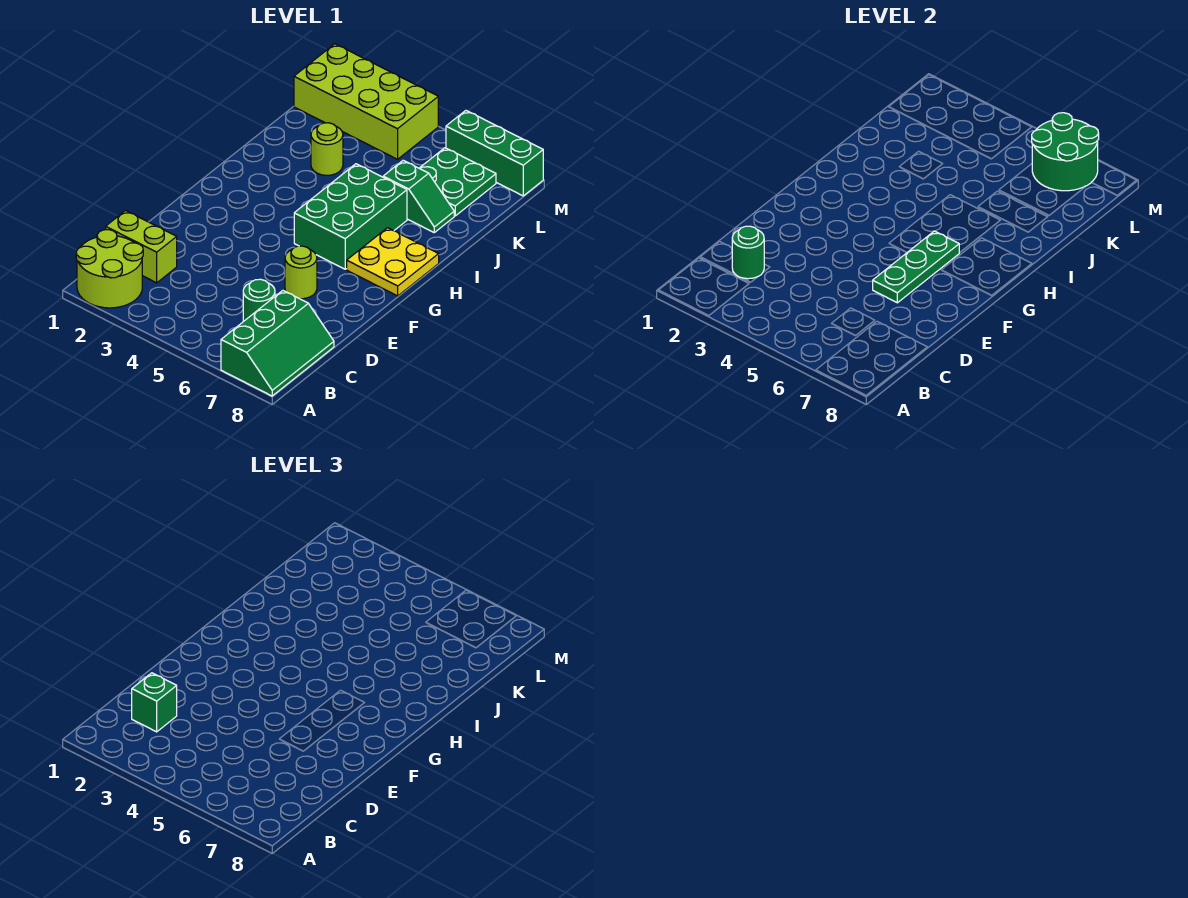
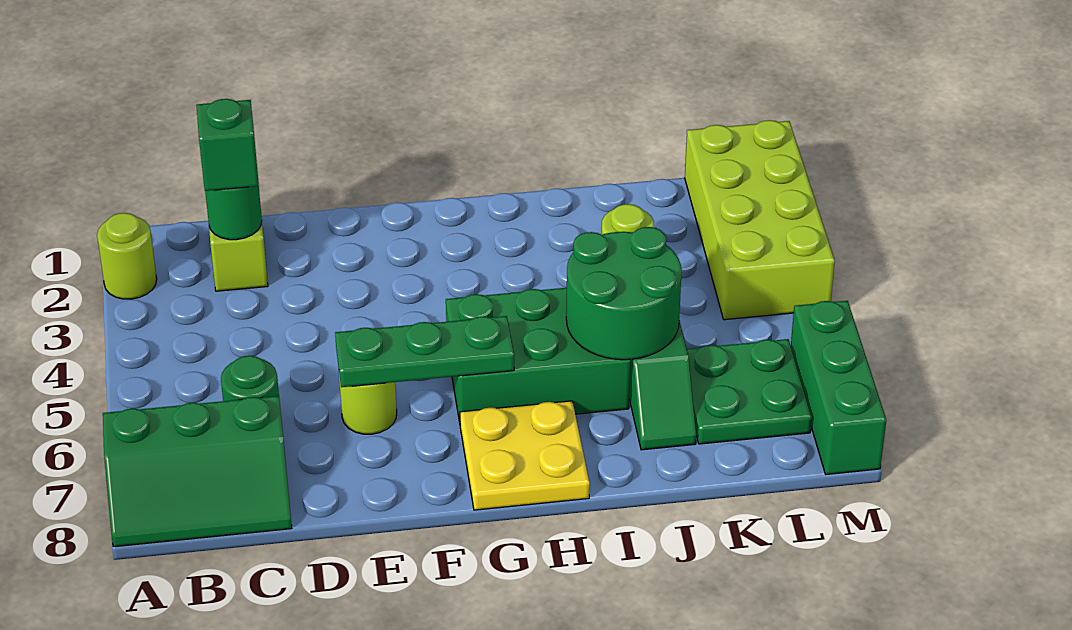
lime 2x2 round brick [76,230,143,308] -> lime 1x1 round brick [97,213,157,299]
green 2x2 round brick [1032,113,1099,191] -> green 2x2 round brick moved to [566,227,682,360]

